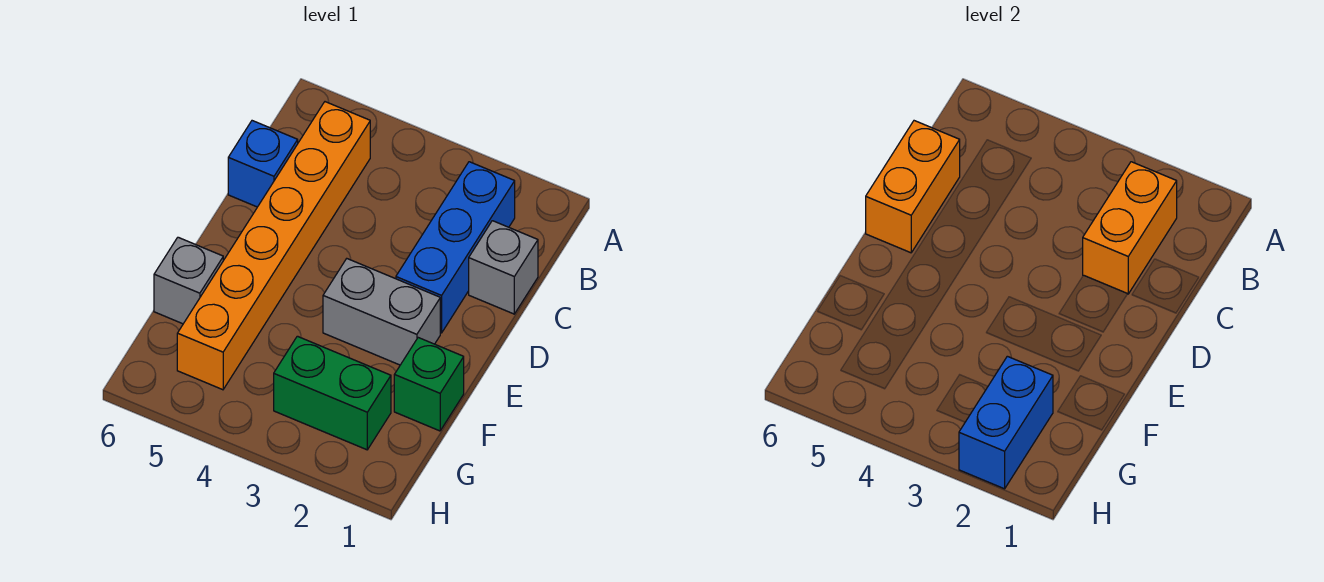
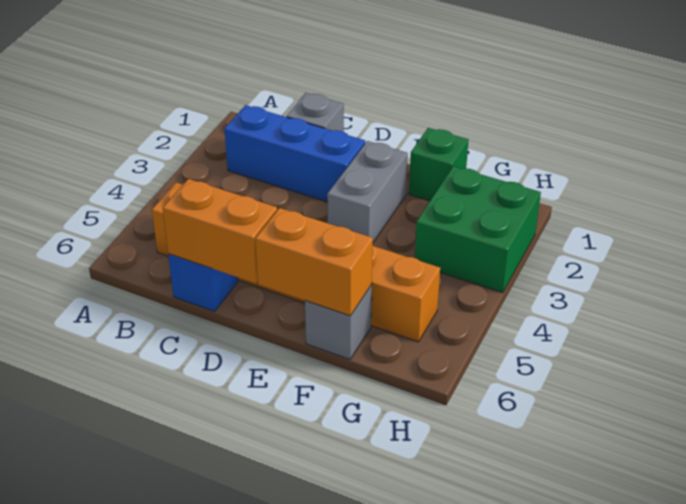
orange 1x2 brick [1083,162,1177,294] -> orange 1x2 brick moved to [255,208,373,316]
green 1x2 brick [274,336,391,450] -> green 2x2 brick [415,166,541,293]
blue 1x2 brick [959,356,1053,489] -> none

